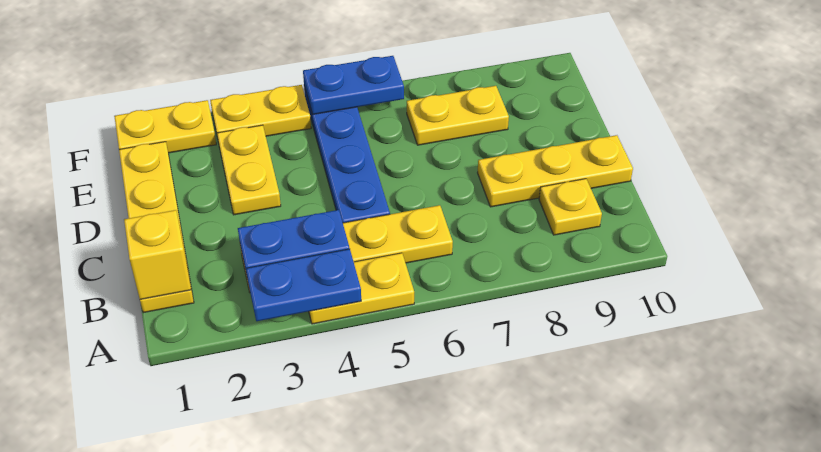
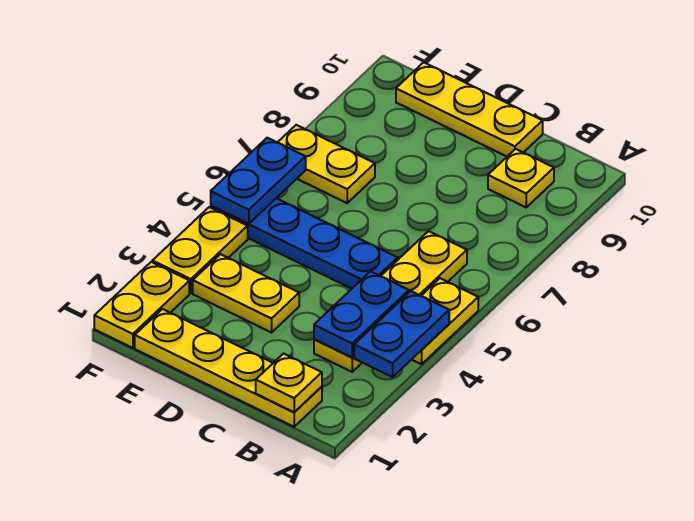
yellow 1x1 brick [124,210,191,299] -> yellow 1x1 plate [256,354,322,412]
yellow 1x3 plate [478,135,633,207] -> yellow 1x3 plate turned to [396,62,543,156]
yellow 1x2 plate [407,86,509,145] -> yellow 1x2 plate turned to [277,125,375,203]

